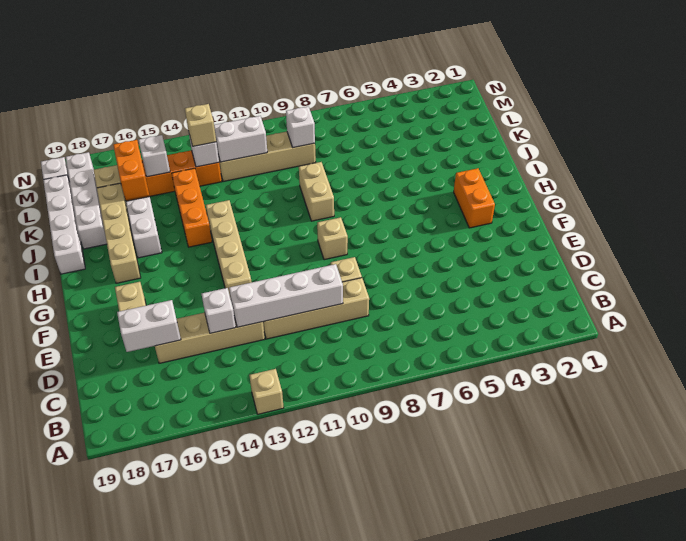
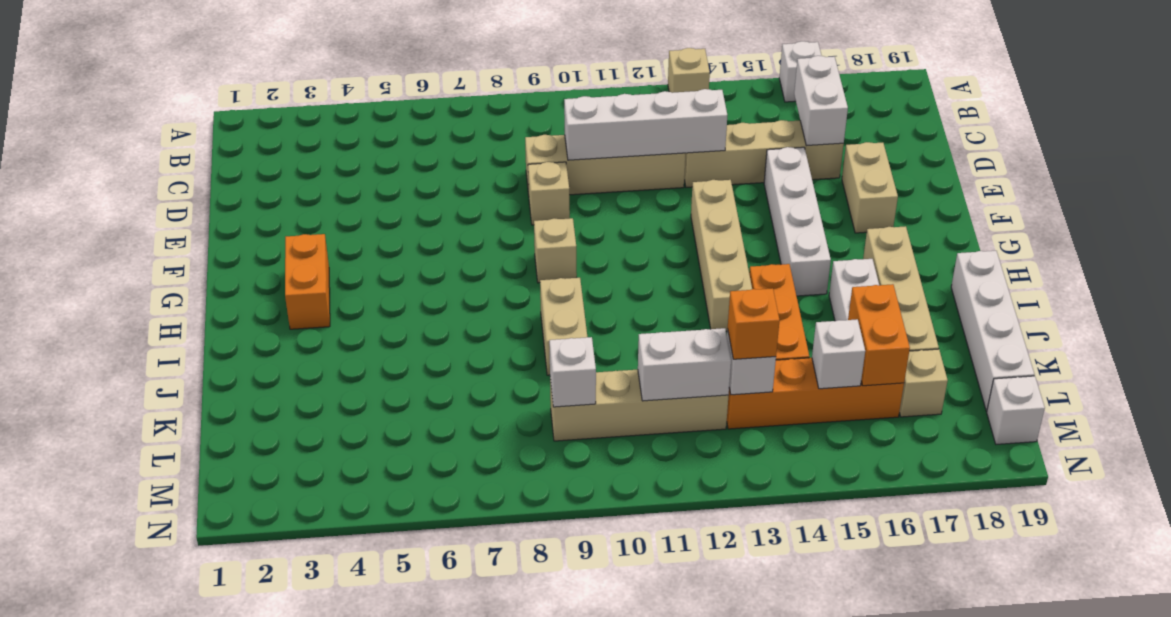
white 1x1 brick [202,288,236,333] -> white 1x1 brick moved to [779,41,822,102]
white 1x2 brick [117,300,181,352] -> white 1x2 brick turned to [794,56,848,146]
white 1x4 brick [66,152,107,249] -> white 1x4 brick moved to [764,147,831,296]
tan 1x1 brick [185,104,216,146] -> orange 1x1 brick [728,288,780,359]

